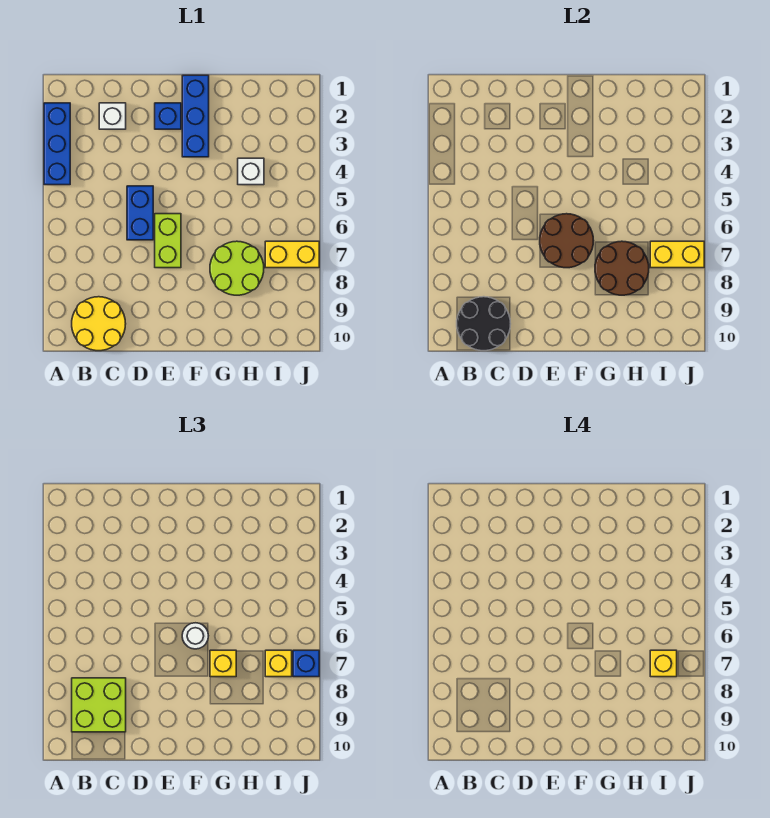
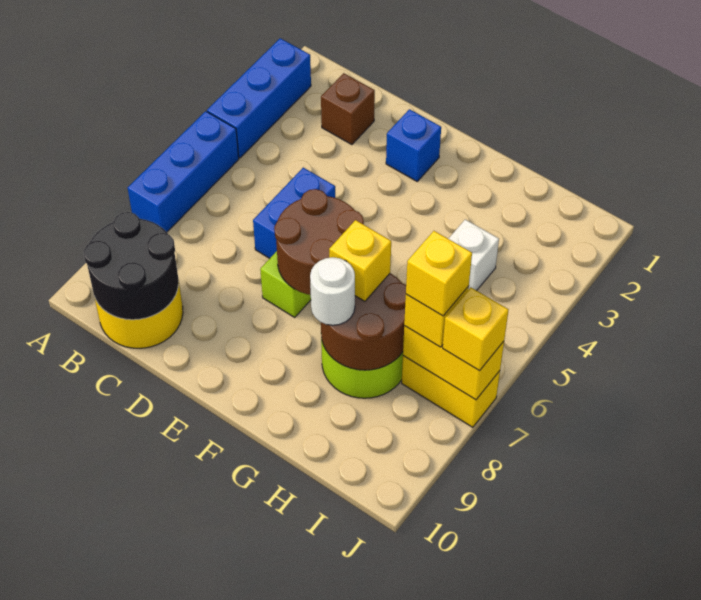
lime 2x2 brick [72,678,126,732] -> none
white 1x1 brick [99,103,126,129] -> brown 1x1 brick [321,73,375,145]
blue 1x3 brick [182,75,209,157] -> blue 1x3 brick moved to [128,111,239,232]
white 1x1 round brick [182,623,208,649] -> white 1x1 round brick moved to [310,257,355,325]
blue 1x1 brick [293,650,319,677] -> yellow 1x1 brick [443,287,508,371]

